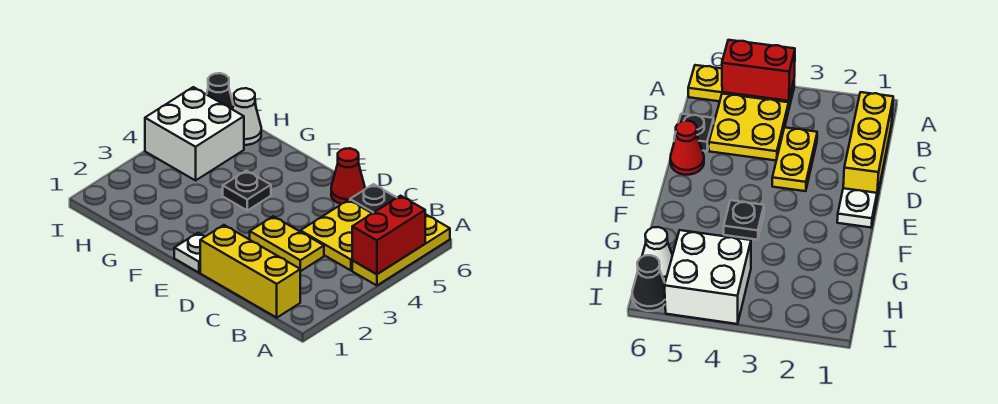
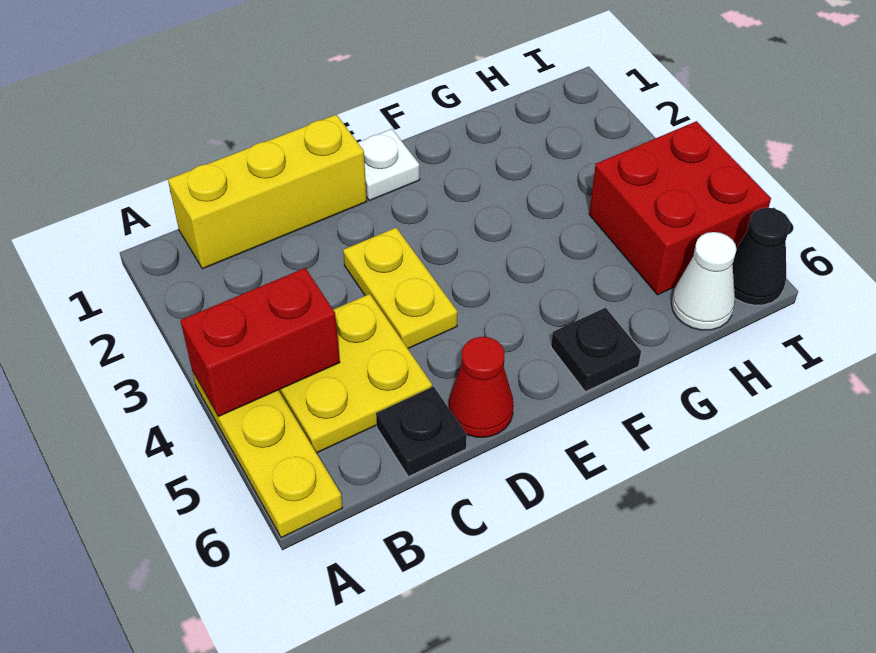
red 1x2 brick [352,196,425,274] -> red 1x2 brick turned to [180,268,340,417]
yellow 1x2 plate [250,216,324,271] -> yellow 1x2 plate turned to [343,228,457,348]
black 1x1 plate [223,171,271,210] -> black 1x1 plate moved to [551,308,641,392]
white 2x2 brick [145,87,244,180] -> red 2x2 brick [589,121,771,295]

